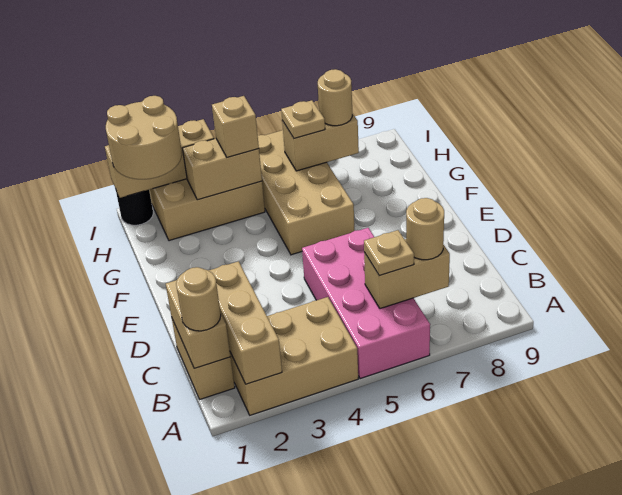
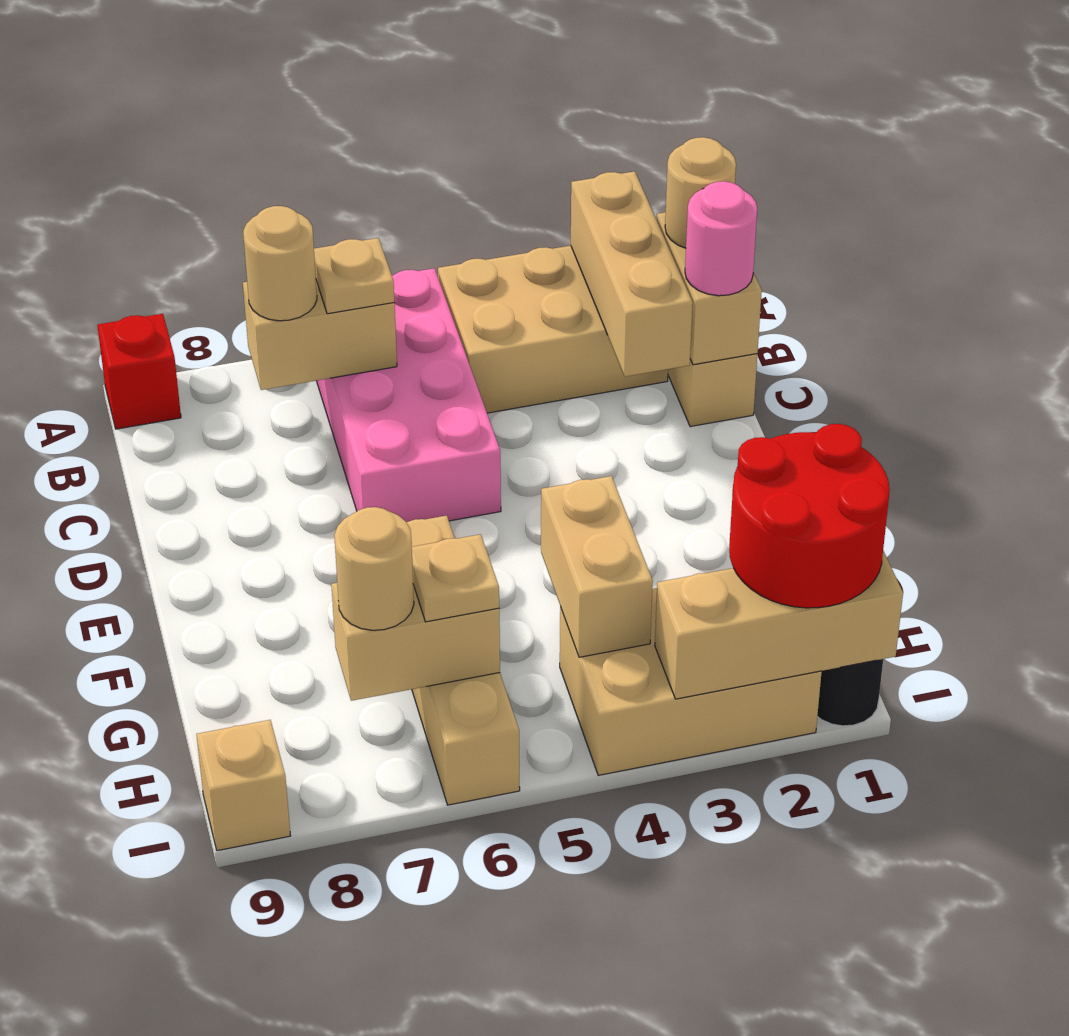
none -> red 1x1 brick [97,314,181,429]
none -> pink 1x1 round brick [685,181,757,296]
tan 2x4 brick [258,130,355,255] -> tan 1x4 brick [407,515,520,805]
tan 2x2 round brick [106,96,182,179] -> red 2x2 round brick [729,424,890,608]
tan 1x2 brick [183,139,262,200] -> tan 1x2 brick turned to [541,476,653,657]
tan 1x1 brick [212,96,259,157] -> tan 1x1 brick moved to [196,720,290,851]

